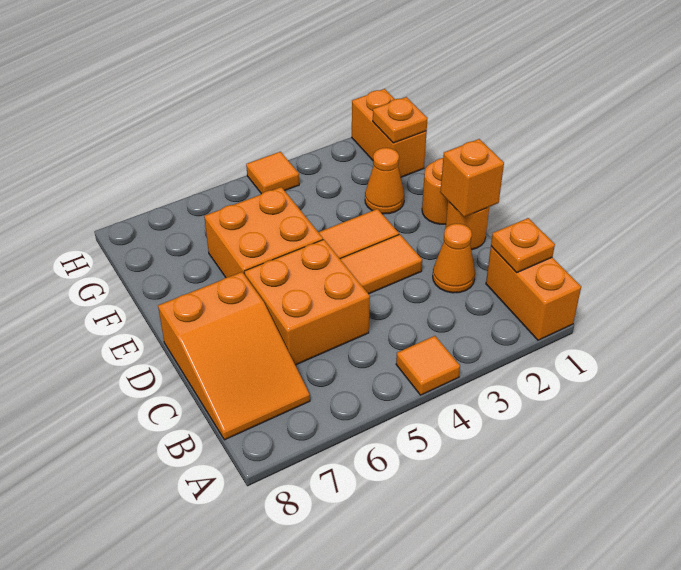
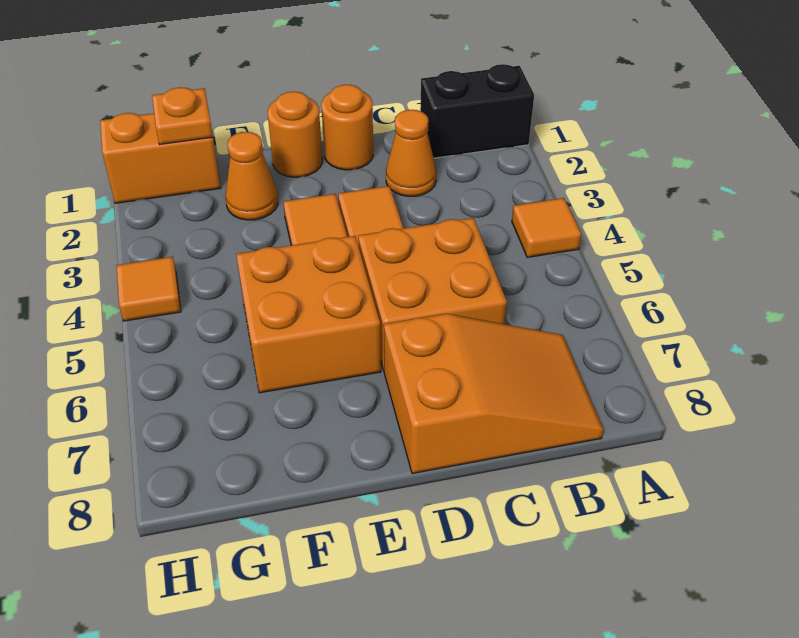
orange 1x2 brick [486,246,581,340] -> black 1x2 brick [420,64,534,158]
orange 1x1 plate [491,218,555,273] -> none
orange 1x1 brick [440,139,504,217] -> none

